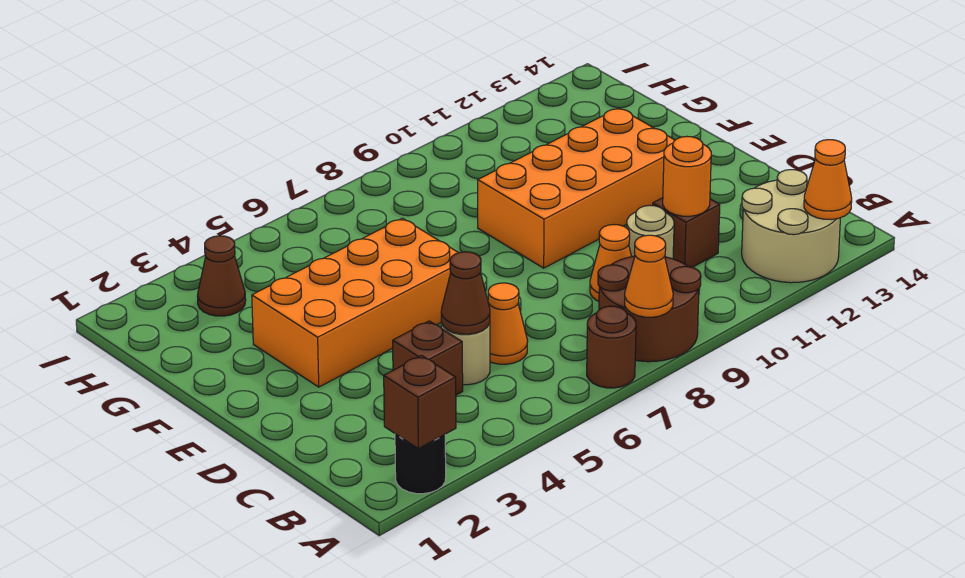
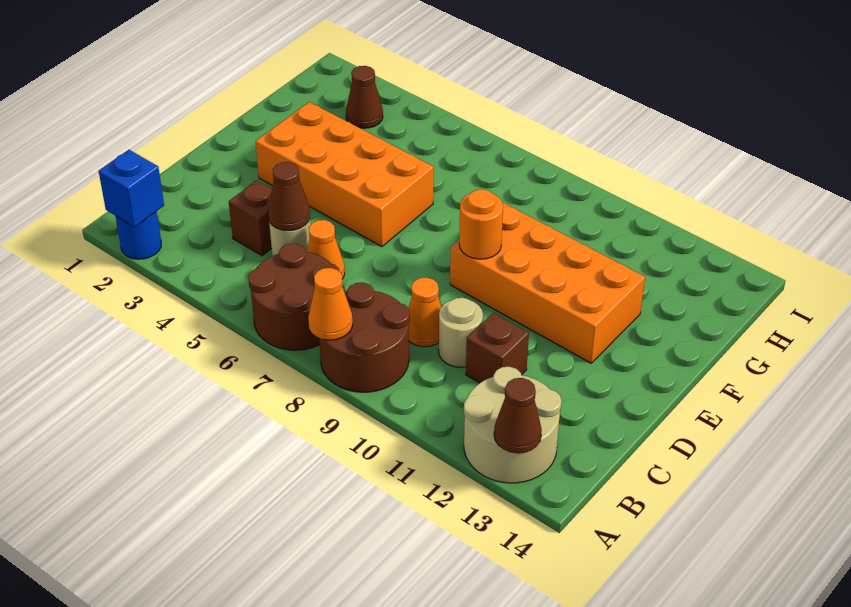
black 1x1 round brick [395,434,446,494] -> blue 1x1 round brick [115,211,161,259]
brown 1x1 brick [384,355,456,449] -> blue 1x1 brick [99,150,164,227]
brown 1x1 round brick [587,306,636,388] -> brown 2x2 round brick [248,243,339,350]
orange 1x1 cone [804,140,852,220] -> brown 1x1 cone [494,378,542,453]
orange 1x1 round brick [663,136,711,216] -> orange 1x1 round brick moved to [459,189,503,259]

